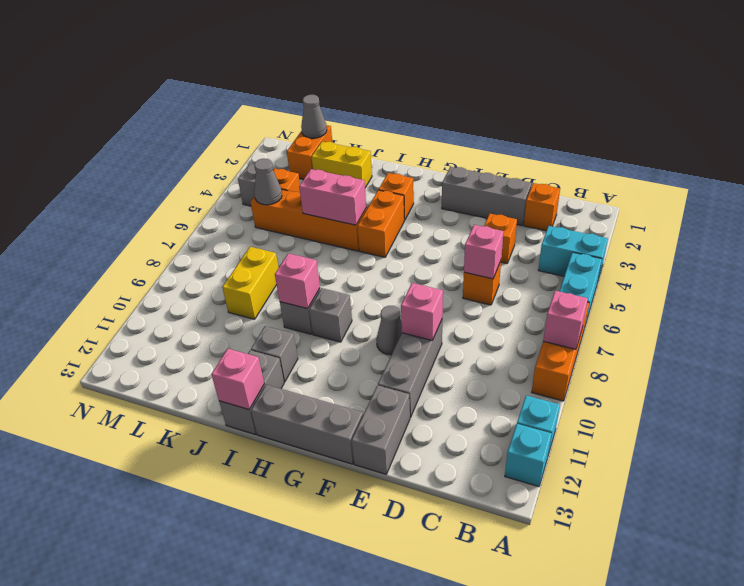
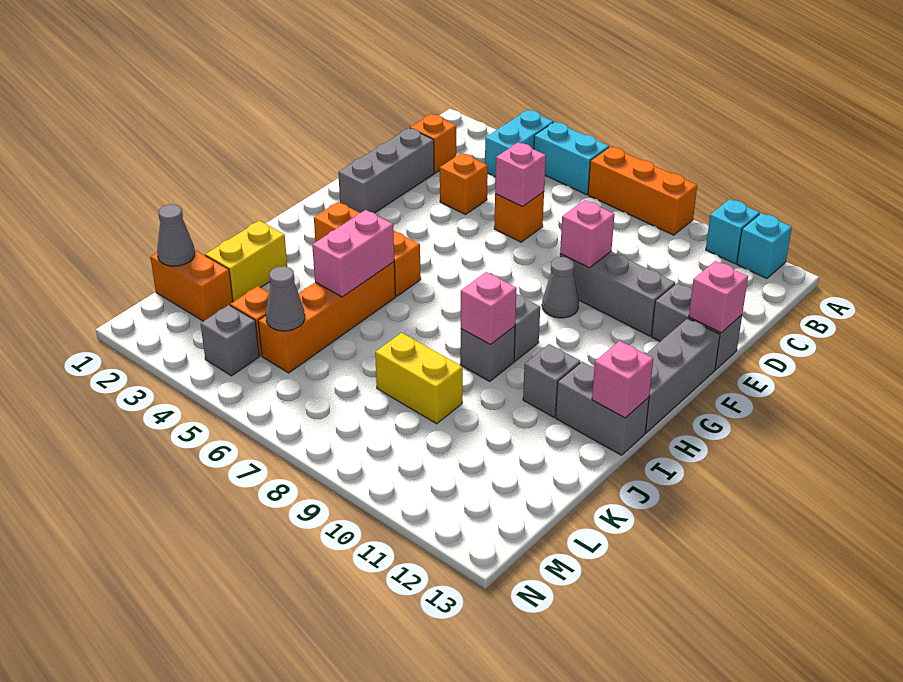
pink 1x1 brick [543,291,588,349] -> pink 1x1 brick moved to [689,261,748,333]

